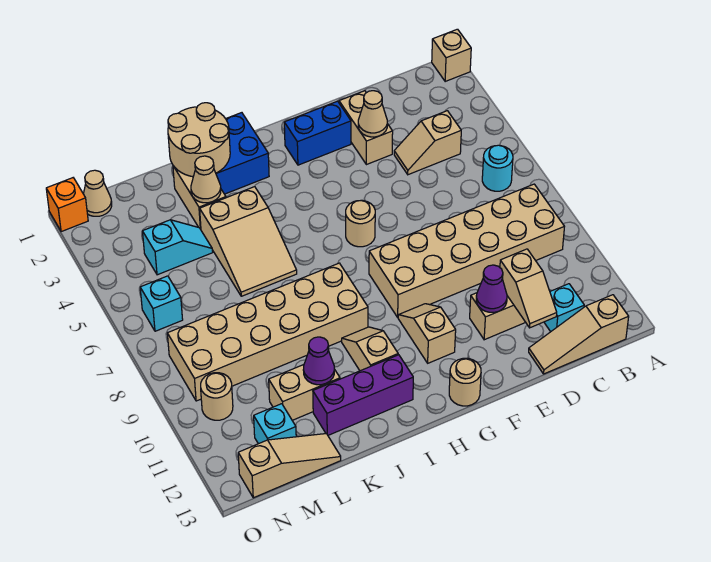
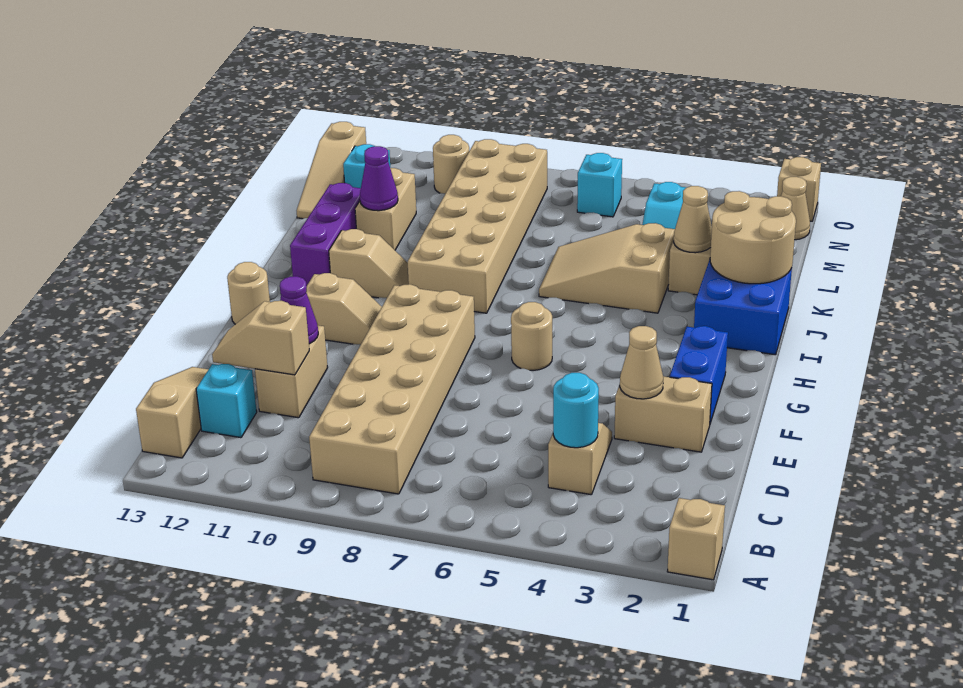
cyan 1x1 round brick [482,145,513,191] -> cyan 1x1 round brick moved to [553,373,599,448]
orange 1x1 brick [46,178,88,232] -> tan 1x1 brick [777,157,821,221]

